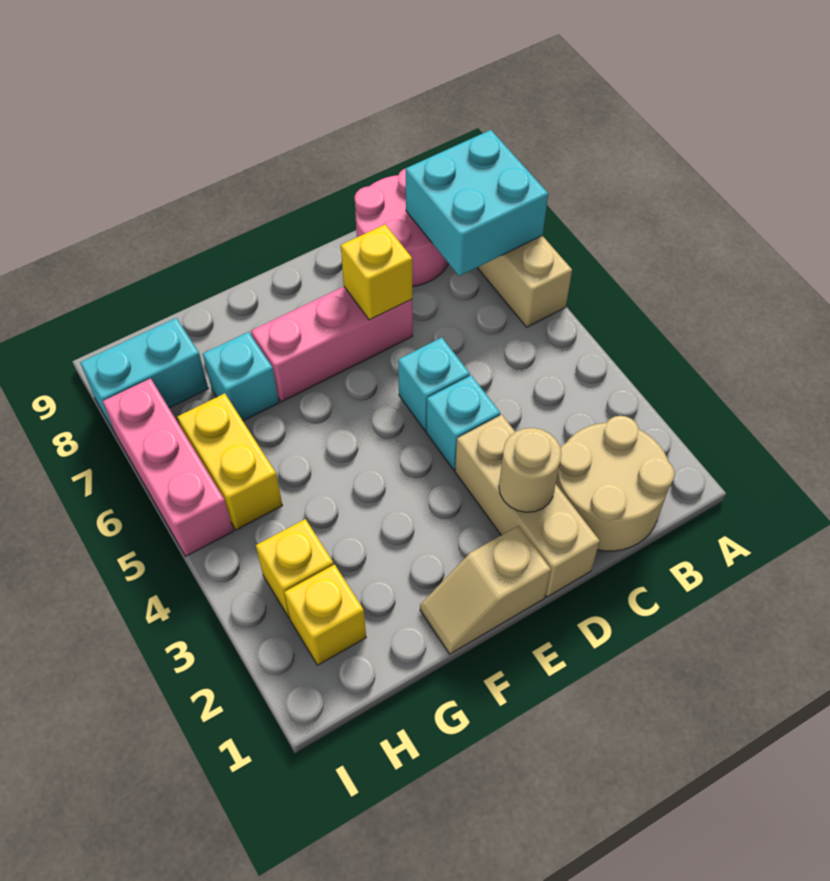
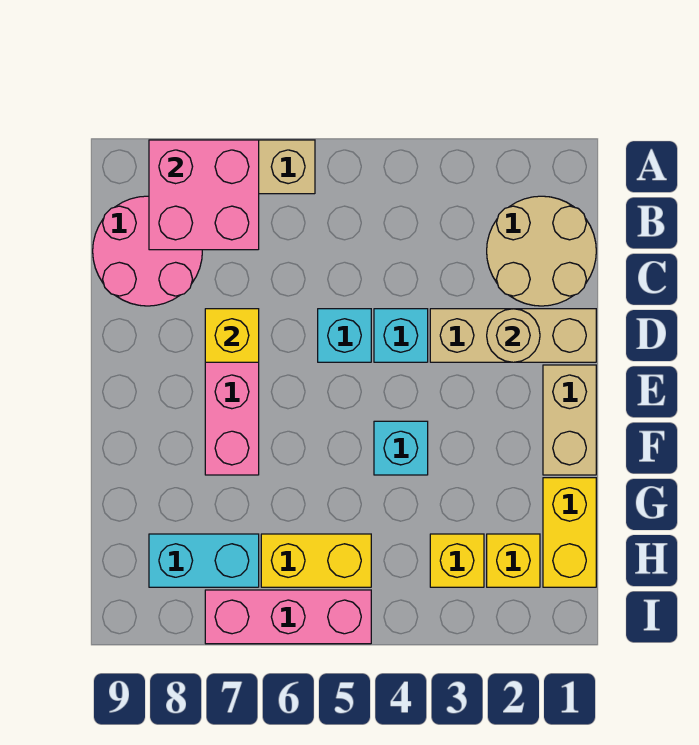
cyan 2x2 brick [406,130,548,276] -> pink 2x2 brick [149,140,259,250]
tan 1x2 slope [420,526,551,654] -> tan 1x2 brick [543,365,596,475]
none -> yellow 1x2 brick [543,478,596,587]
cyan 1x1 brick [203,332,279,421] -> cyan 1x1 brick moved to [374,421,428,475]
cyan 1x2 brick [80,318,208,431] -> cyan 1x2 brick turned to [149,534,259,587]

